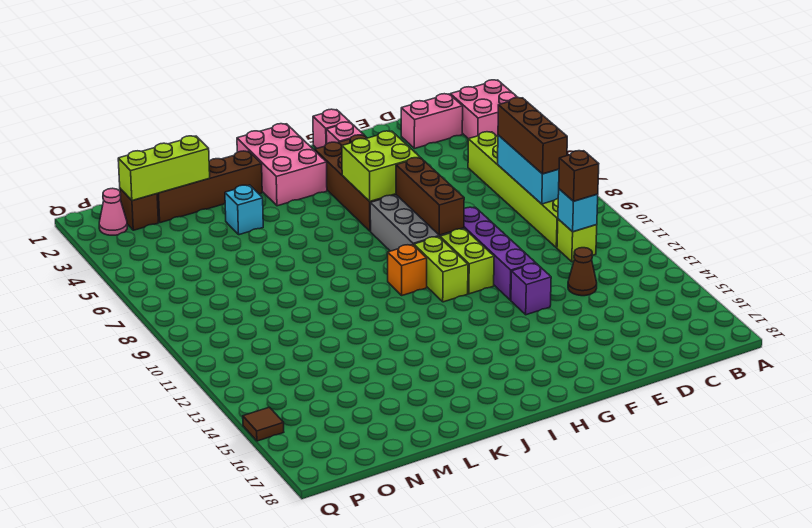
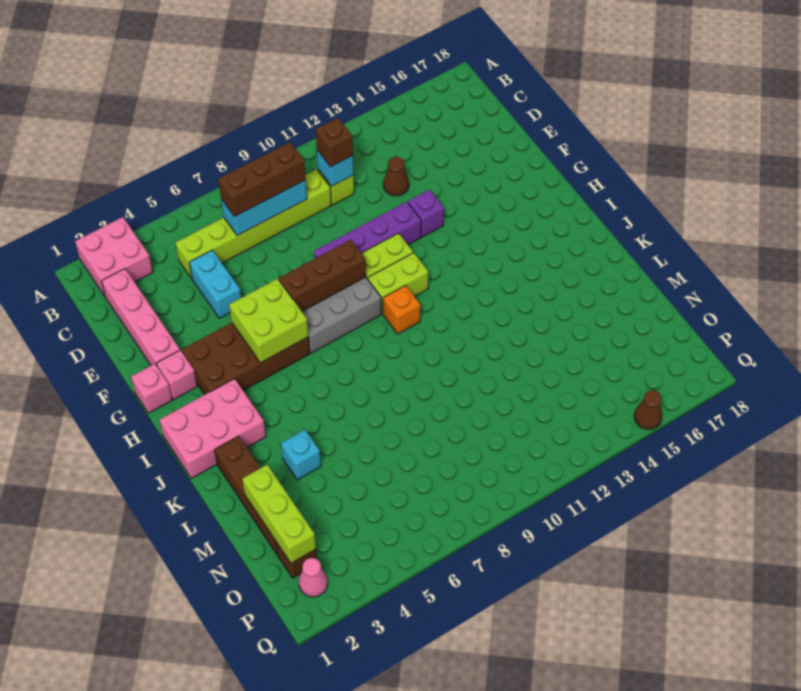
pink 1x2 brick [401,94,463,149] -> pink 1x4 brick [102,269,180,365]
none -> cyan 1x2 brick [189,250,241,318]
brown 1x1 tile [243,407,284,441] -> brown 1x1 cone [634,390,662,430]

